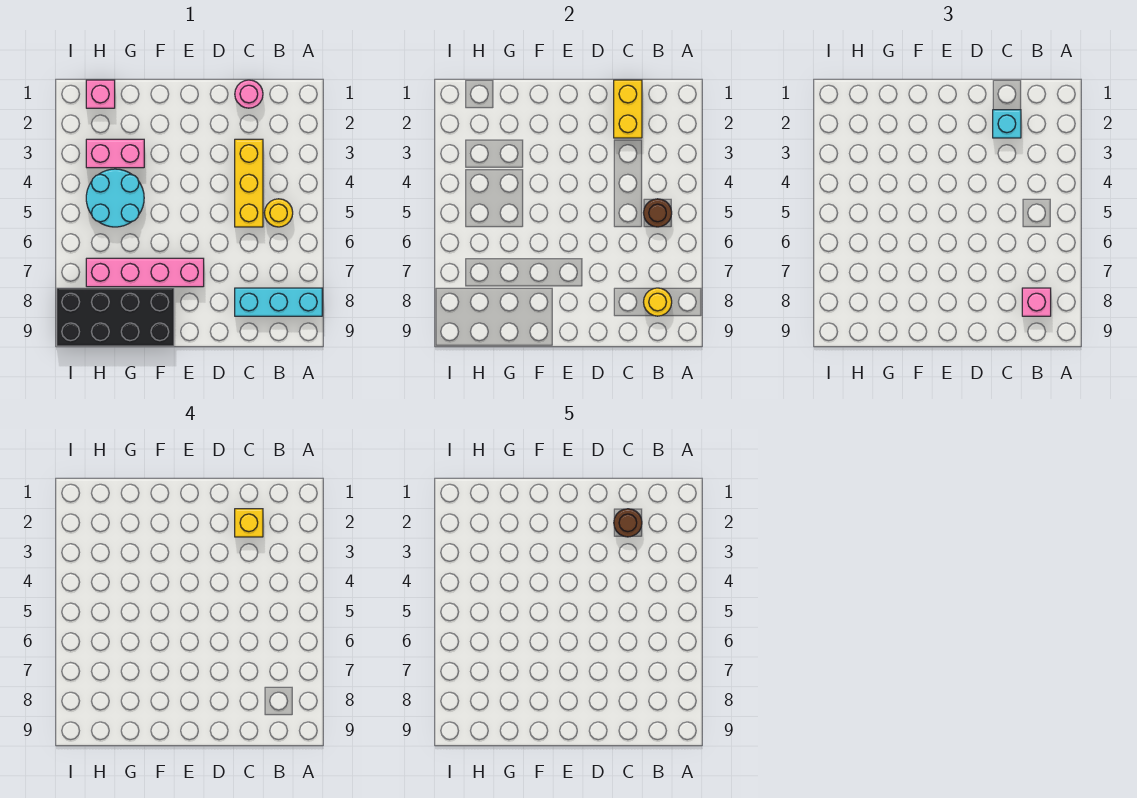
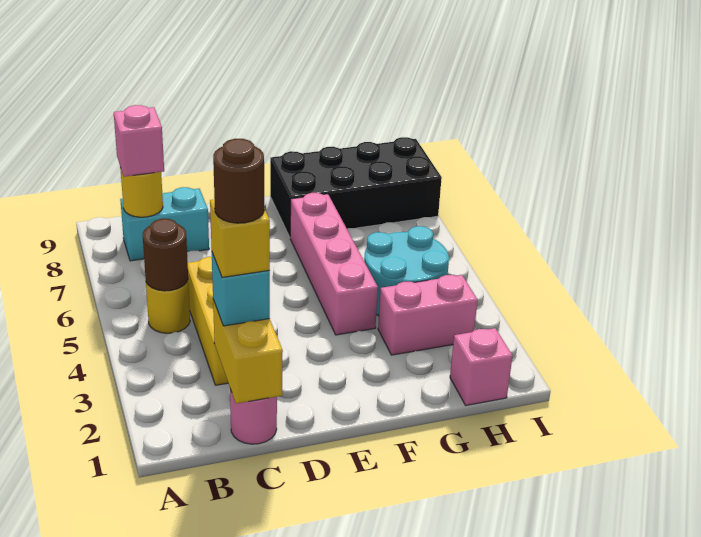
cyan 1x3 brick [235,288,322,316] -> cyan 1x2 brick [120,187,209,261]
pink 1x4 brick [86,258,204,287] -> pink 1x4 brick turned to [290,193,378,335]

